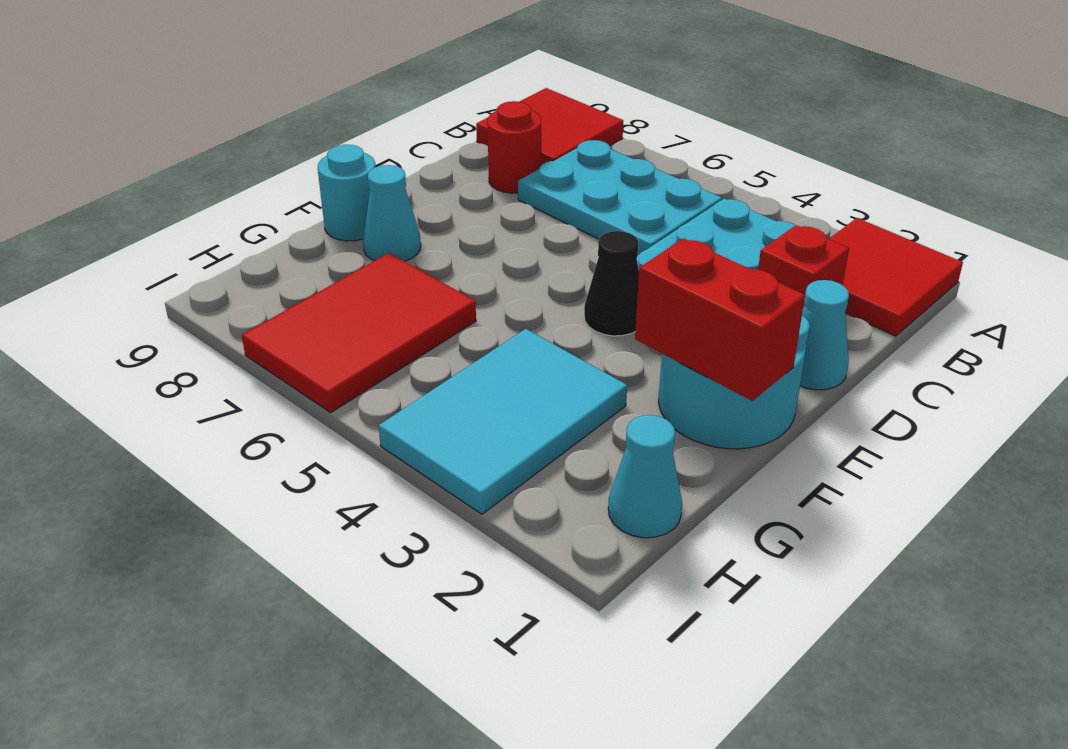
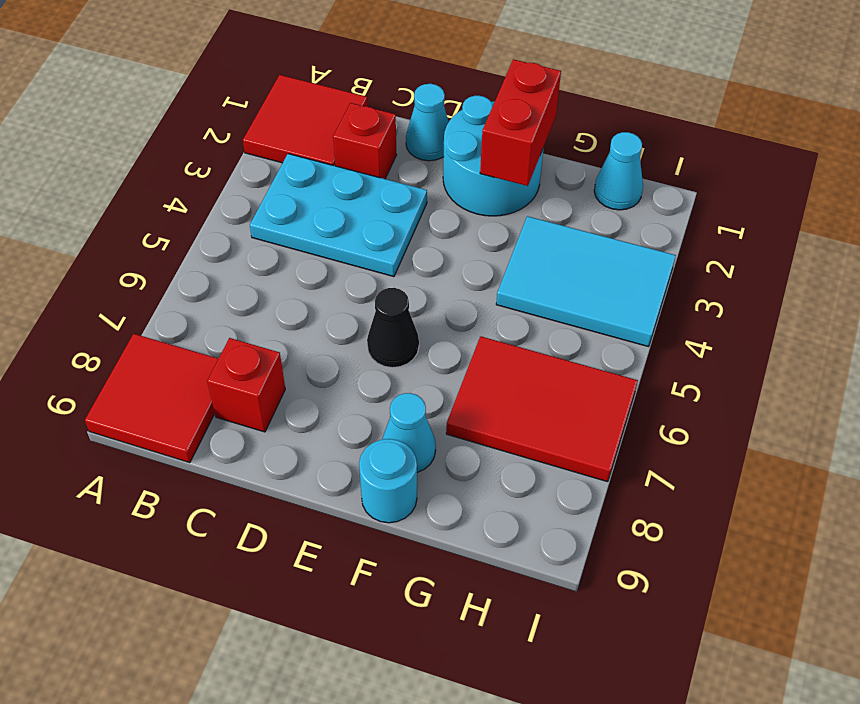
cyan 2x3 plate [518,140,722,255] -> none
red 1x1 round brick [487,101,541,193] -> red 1x1 brick [207,338,285,432]
black 1x1 cone [584,231,639,336] -> black 1x1 cone moved to [367,288,419,368]

